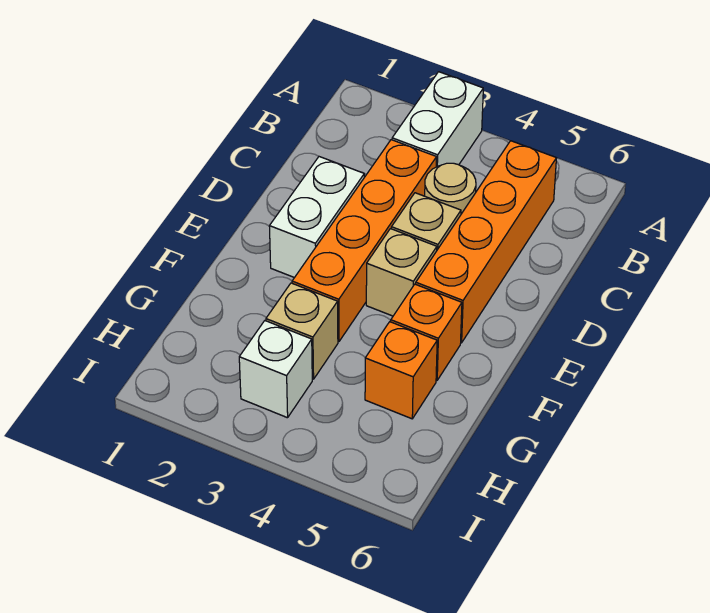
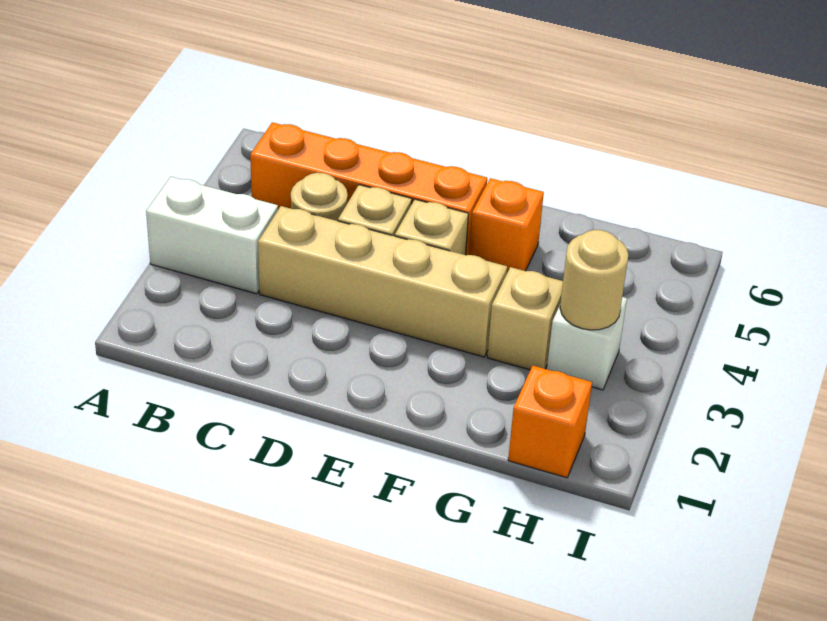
orange 1x4 brick [292,140,437,342] -> tan 1x4 brick [258,206,507,357]
white 1x2 brick [269,157,364,278] -> none
orange 1x1 brick [365,322,437,419] -> orange 1x1 brick moved to [508,366,592,478]
none -> tan 1x1 round brick [560,230,629,330]

